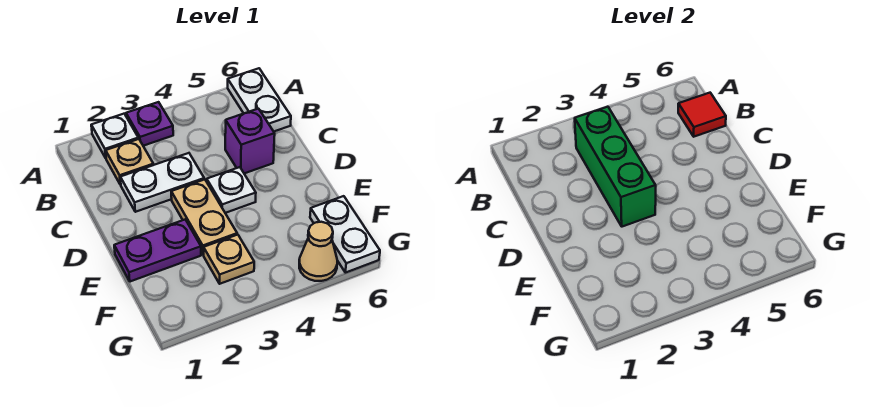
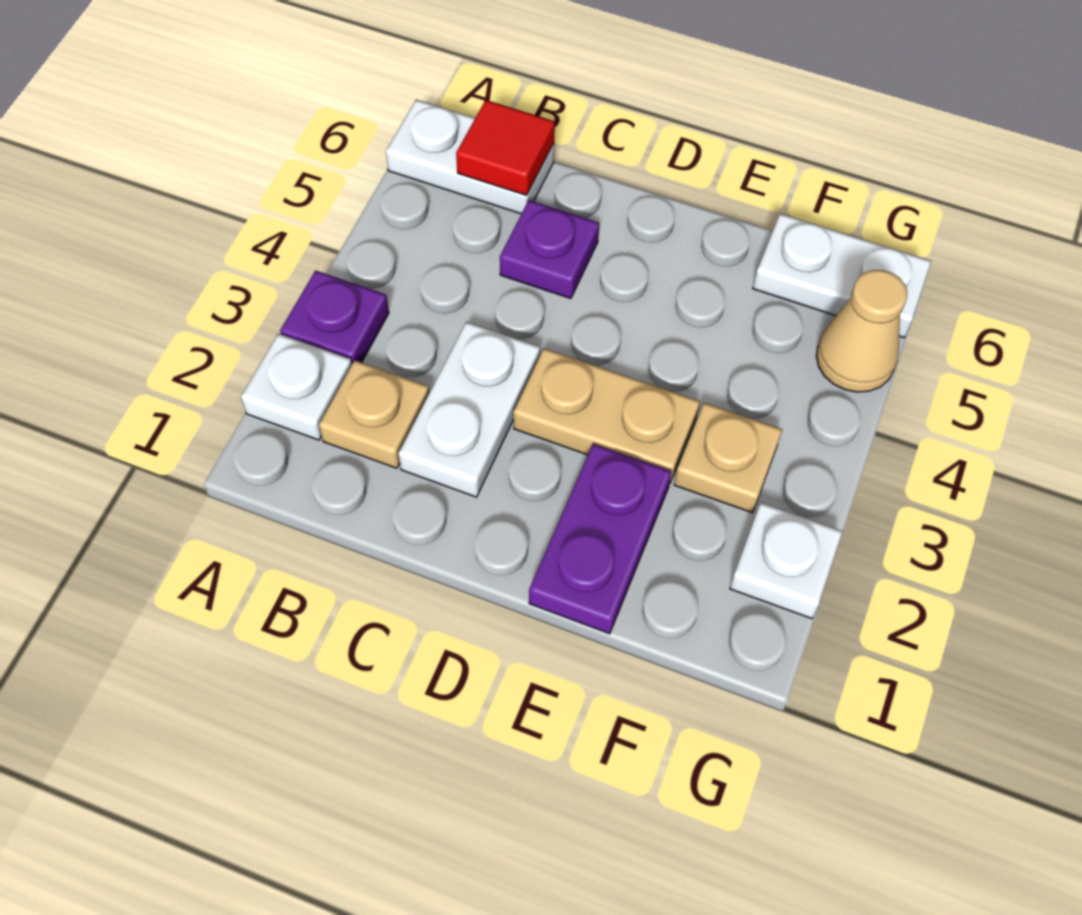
green 1x3 brick [575,107,656,227] -> none
purple 1x1 brick [225,109,275,173] -> purple 1x1 plate [500,200,599,299]
white 1x1 plate [207,167,256,213] -> white 1x1 plate moved to [730,503,843,619]

